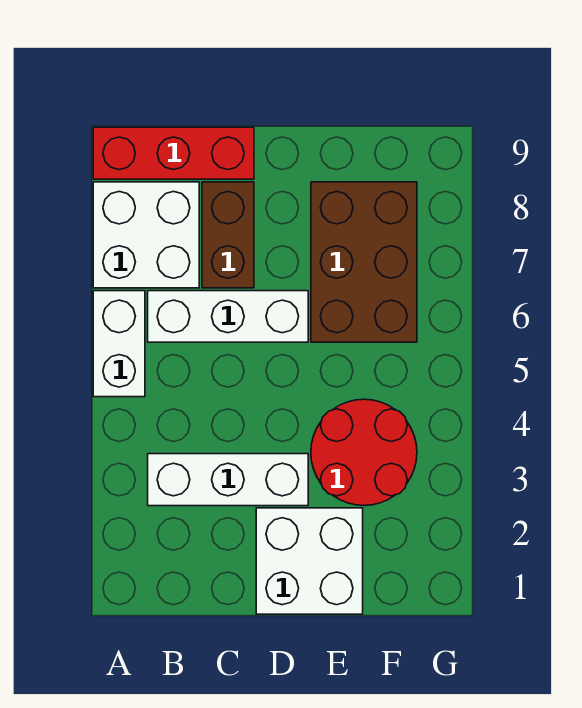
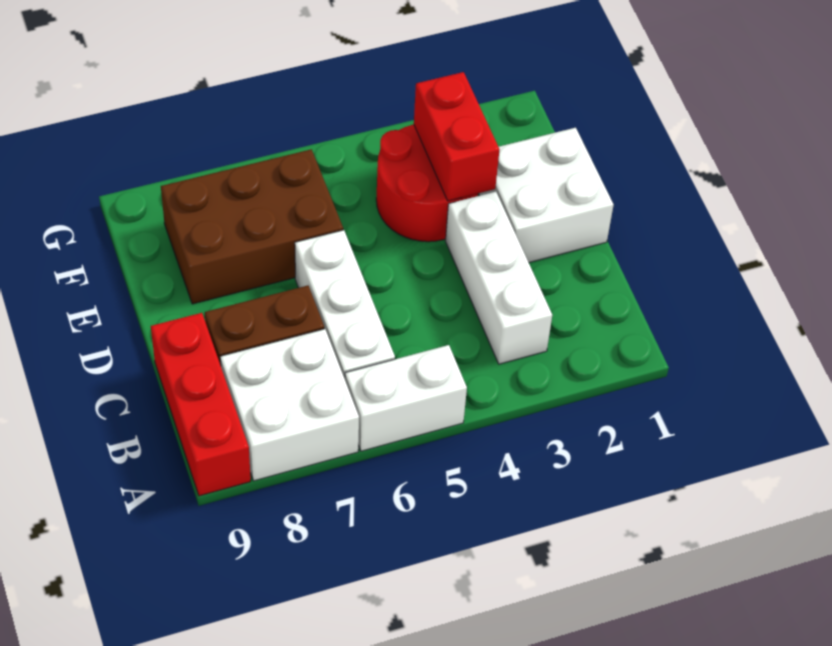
none -> red 1x2 brick [414,72,500,201]

